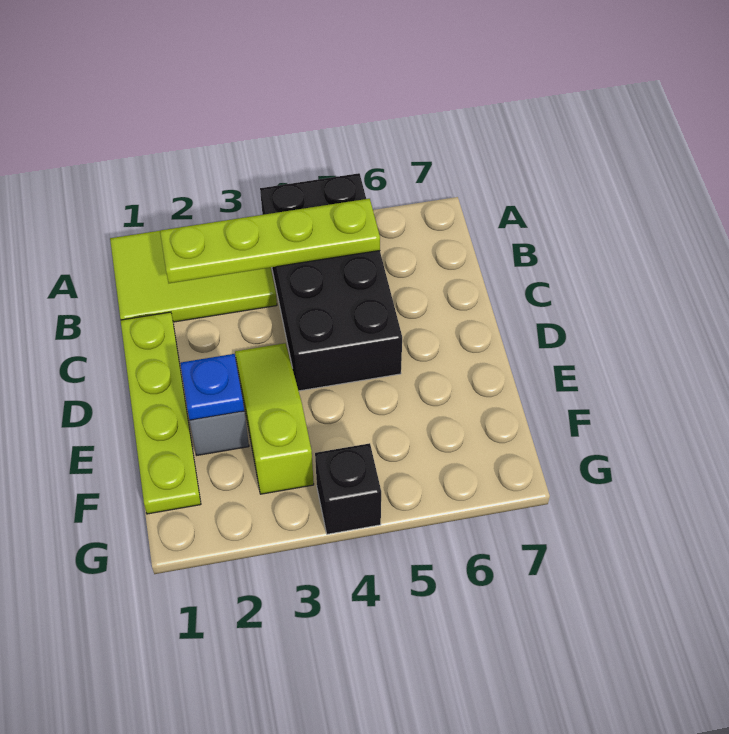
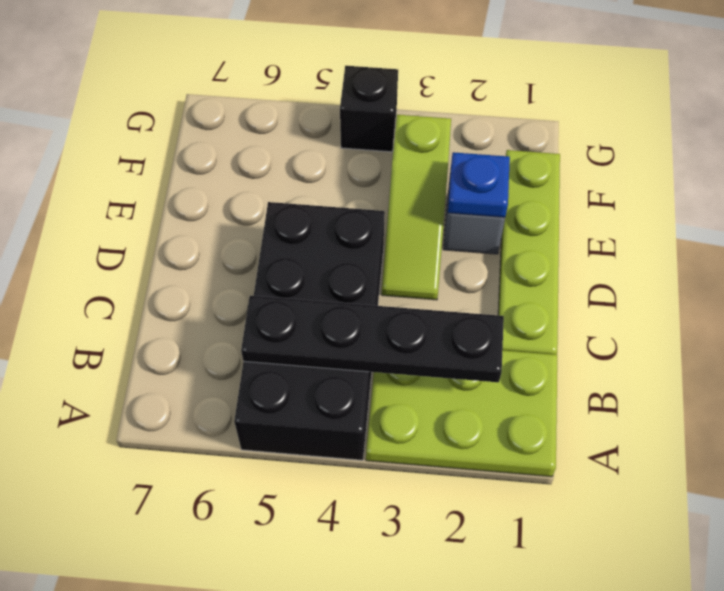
lime 2x3 tile [110,231,277,322] -> lime 2x3 plate [366,350,557,477]
lime 1x4 plate [160,199,380,283] -> black 1x4 plate [241,296,504,382]

